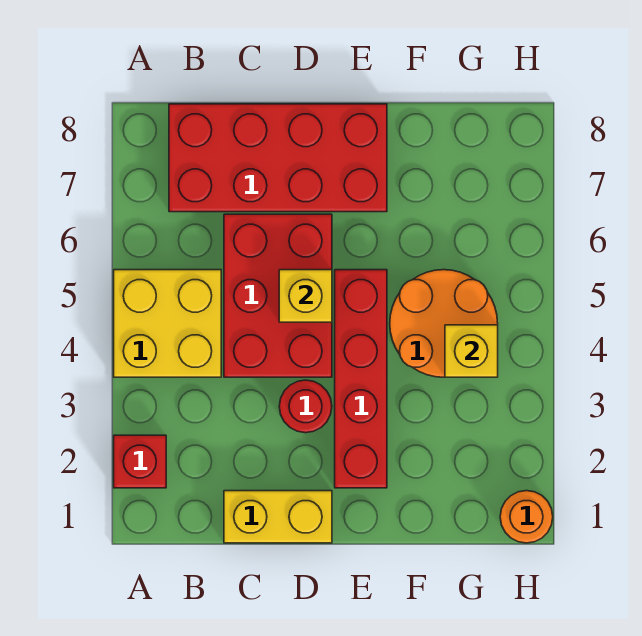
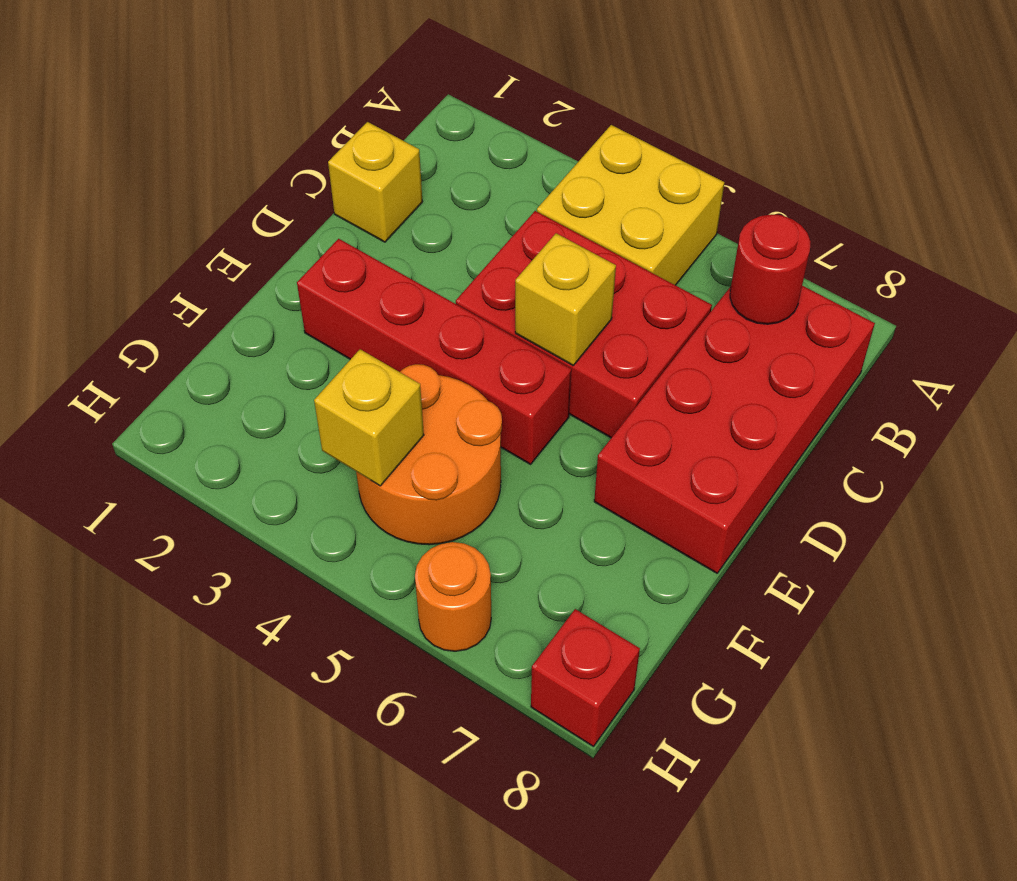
red 1x1 brick [114,435,166,488] -> red 1x1 brick moved to [531,609,640,747]
yellow 1x2 brick [224,491,332,543] -> yellow 1x1 brick [328,122,423,242]
red 1x1 round brick [279,380,332,433] -> red 1x1 round brick moved to [730,215,811,324]
orange 1x1 round brick [500,491,553,543] -> orange 1x1 round brick moved to [415,542,491,651]

